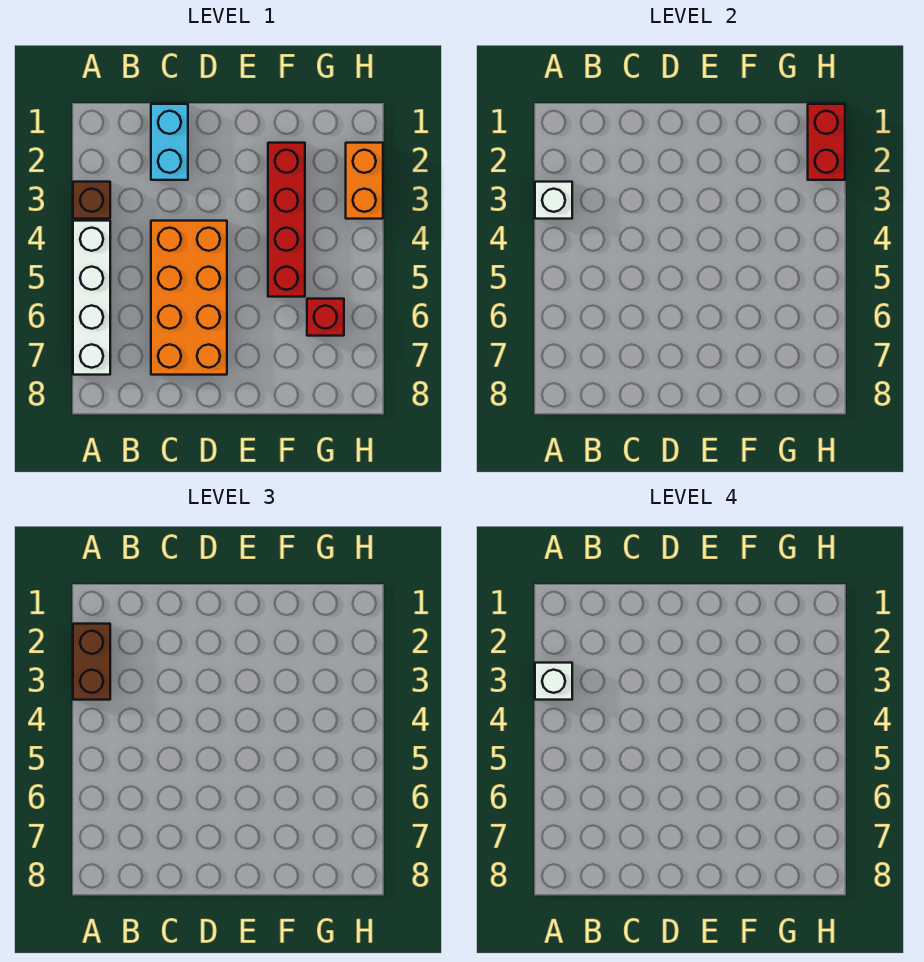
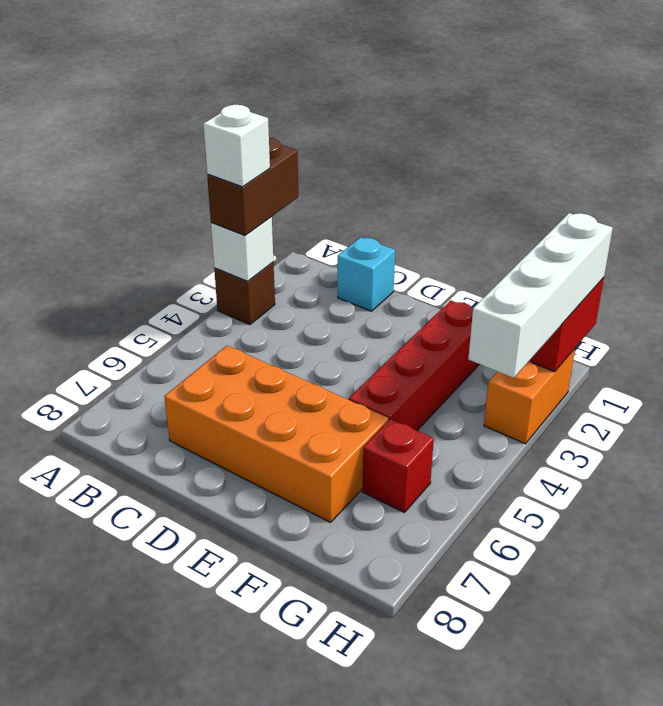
white 1x4 brick [73,221,110,375] -> white 1x4 brick moved to [468,213,613,378]
cyan 1x2 brick [151,104,188,180] -> cyan 1x1 brick [338,237,395,311]
orange 2x4 brick [151,221,227,375] -> orange 2x4 brick turned to [164,346,389,522]

